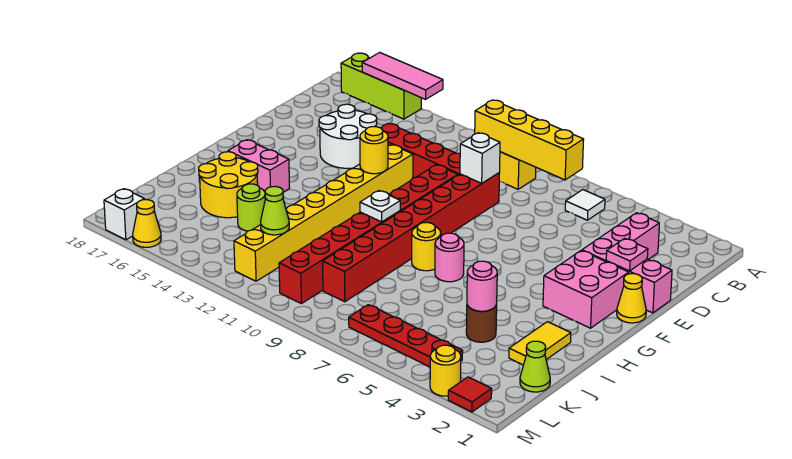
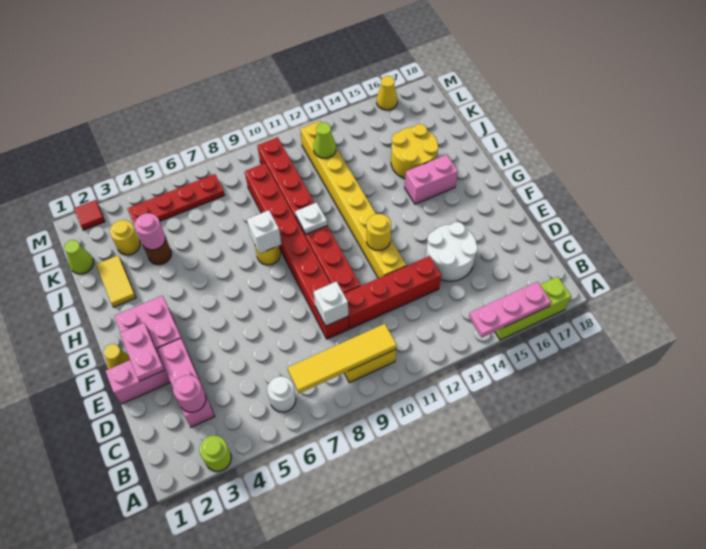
pink 1x3 tile [362,52,443,99] -> pink 1x3 plate [469,282,551,337]
white 1x1 tile [565,190,605,220] -> white 1x1 round brick [267,376,296,412]
yellow 1x4 brick [475,100,584,180] -> yellow 1x4 tile [288,324,397,393]
pink 1x1 plate [606,239,648,271] -> pink 1x2 plate [120,323,164,381]
pink 1x1 round brick [435,233,464,282] -> pink 1x1 round brick moved to [173,375,206,412]
lime 1x1 round brick [237,184,265,231] -> lime 1x1 round brick moved to [199,436,231,471]
yellow 1x1 round brick [430,345,461,396] -> yellow 1x1 round brick moved to [110,220,140,255]
white 1x1 brick [104,189,144,240] -> white 1x1 brick moved to [247,210,281,254]

